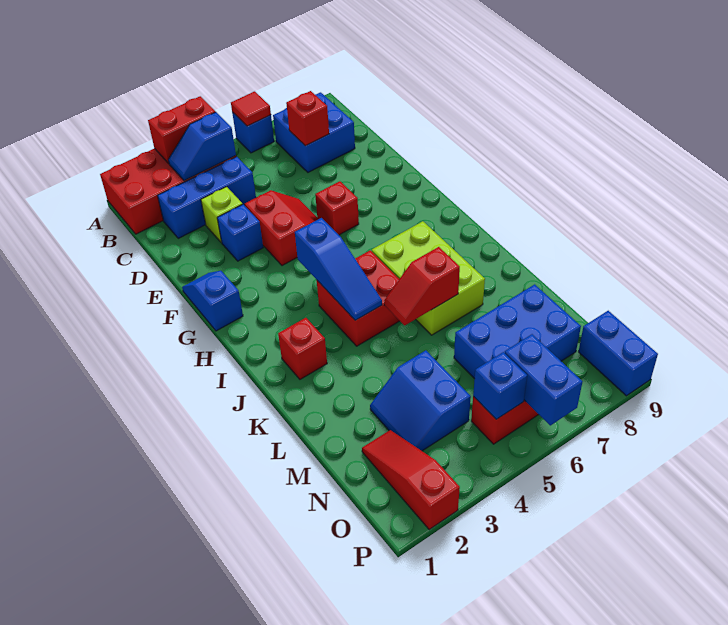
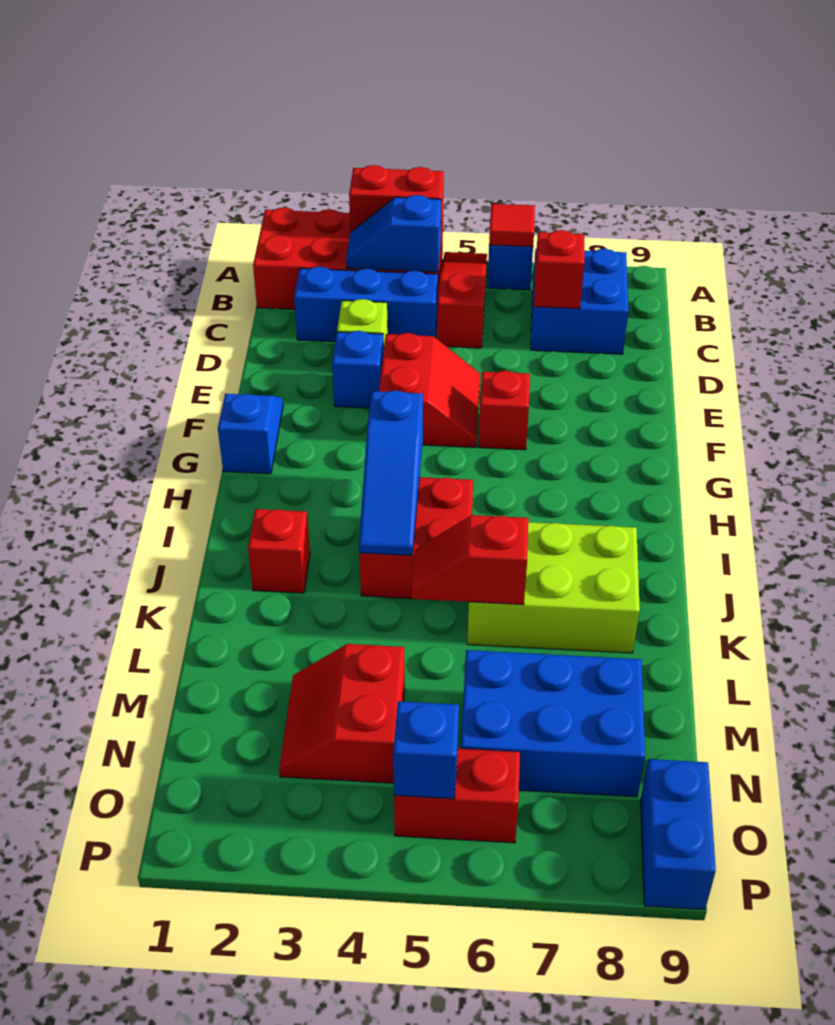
lime 2x3 brick [372,221,485,335] -> lime 2x3 brick turned to [467,522,640,653]
blue 2x2 slope [370,350,471,451] -> red 2x2 slope [279,644,405,783]
red 1x3 slope [362,430,460,529] -> red 1x3 slope moved to [437,252,487,348]
blue 1x2 brick [505,334,582,425] -> none

